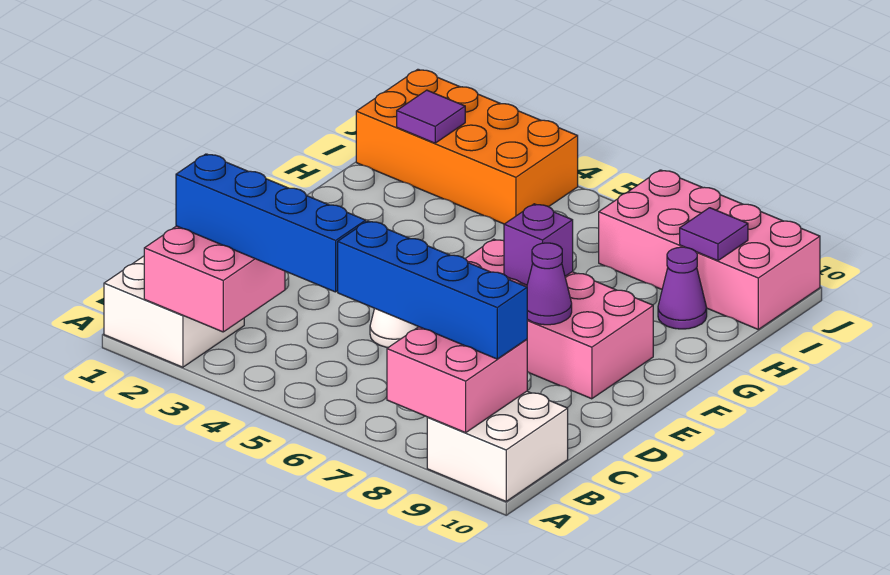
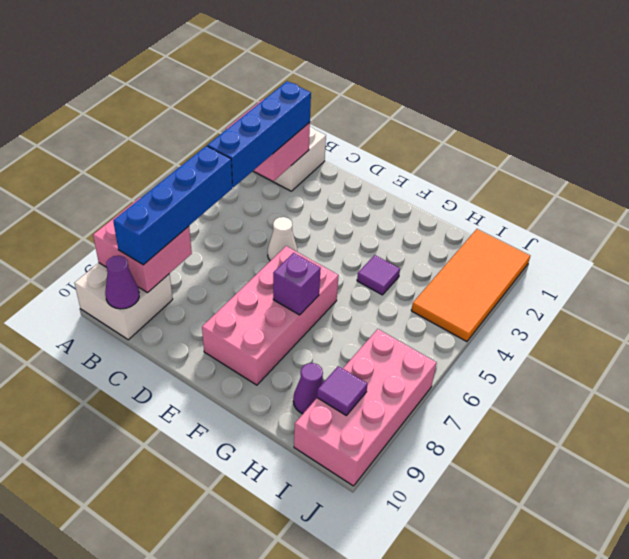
purple 1x1 cone [527,243,572,325] -> purple 1x1 cone moved to [105,256,139,309]
orange 2x4 brick [356,69,578,224] -> orange 2x4 tile [411,229,530,342]
purple 1x1 tile [397,90,465,143] -> purple 1x1 tile moved to [357,255,400,295]

